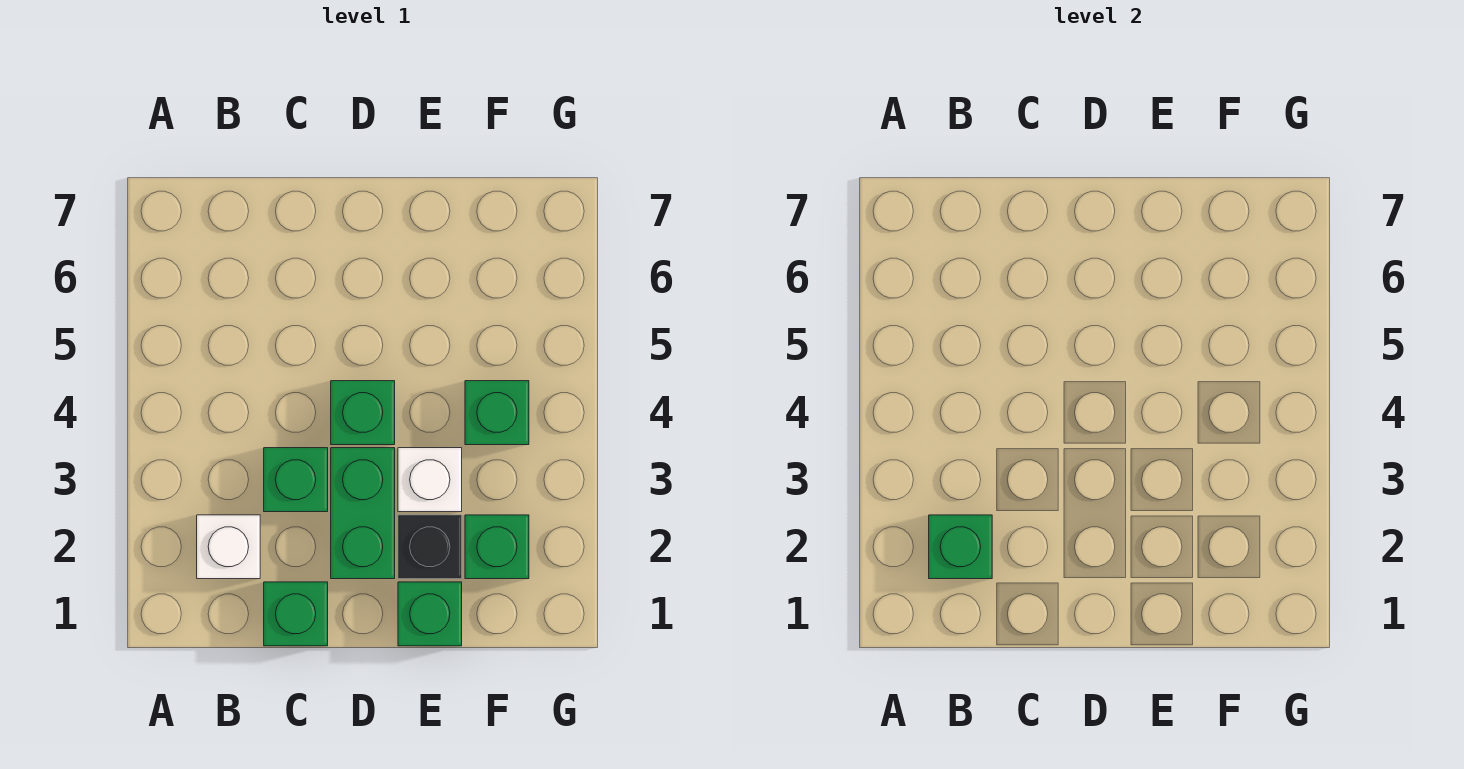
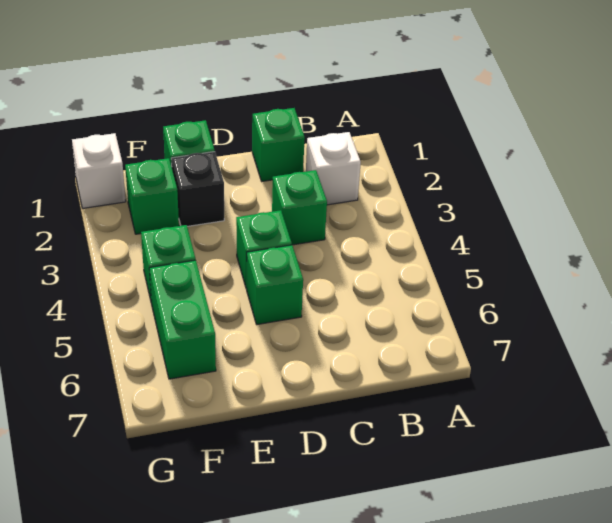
green 1x1 brick [929,515,992,579] -> green 1x1 brick moved to [247,245,303,325]
green 1x2 brick [331,448,395,579] -> green 1x2 brick moved to [149,260,216,379]
white 1x1 brick [398,448,462,512] -> white 1x1 brick moved to [72,133,126,208]

